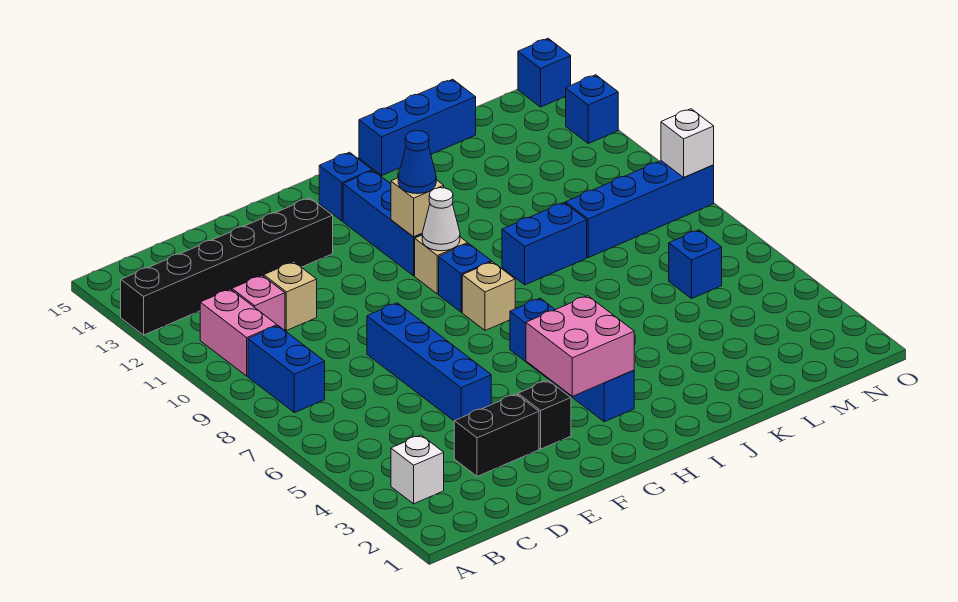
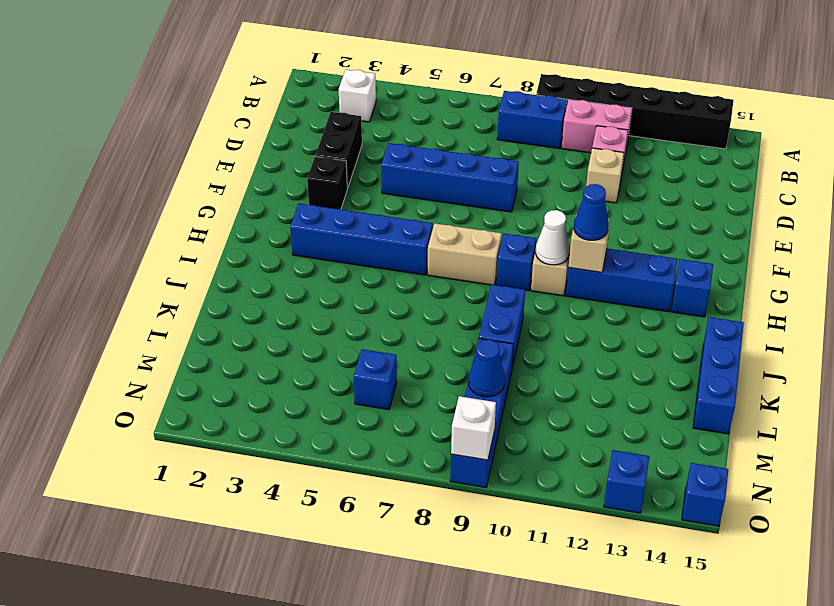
black 1x6 brick [121,198,333,335] -> black 1x6 brick turned to [536,74,734,149]
pink 2x2 brick [526,296,634,396] -> none
tan 1x1 brick [462,262,515,330] -> tan 1x2 brick [428,223,502,285]
none -> blue 1x1 cone [469,340,505,397]

